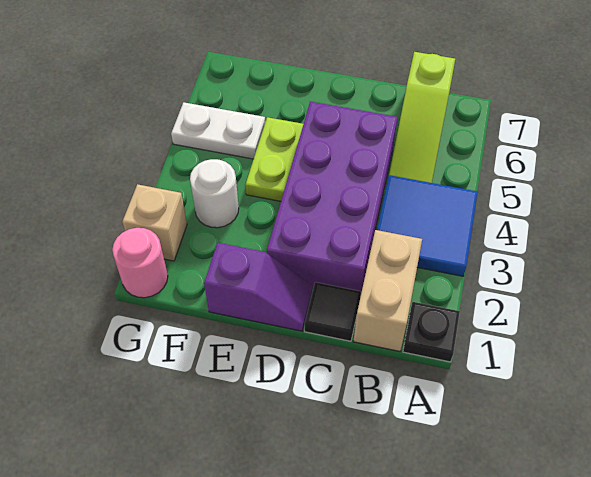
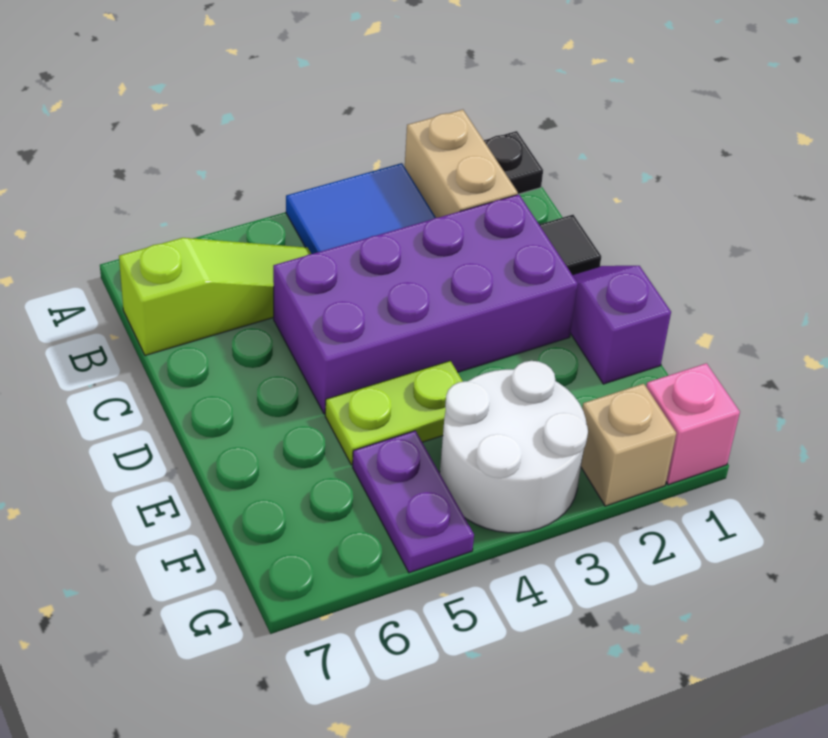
tan 1x2 brick [353,230,422,351] -> tan 1x2 brick turned to [405,110,518,218]
white 1x1 round brick [190,159,239,228] -> white 2x2 round brick [440,361,588,533]
white 1x2 plate [171,102,265,159] -> purple 1x2 plate [353,431,474,573]
pink 1x1 round brick [112,228,168,298] -> pink 1x1 brick [646,363,740,485]

